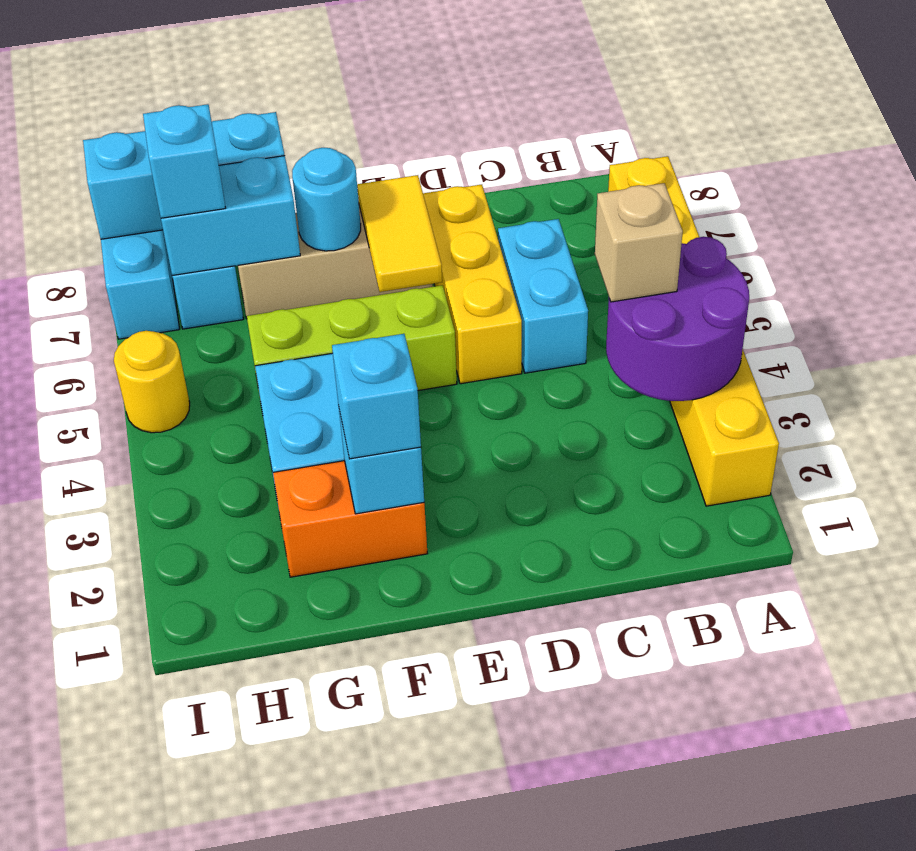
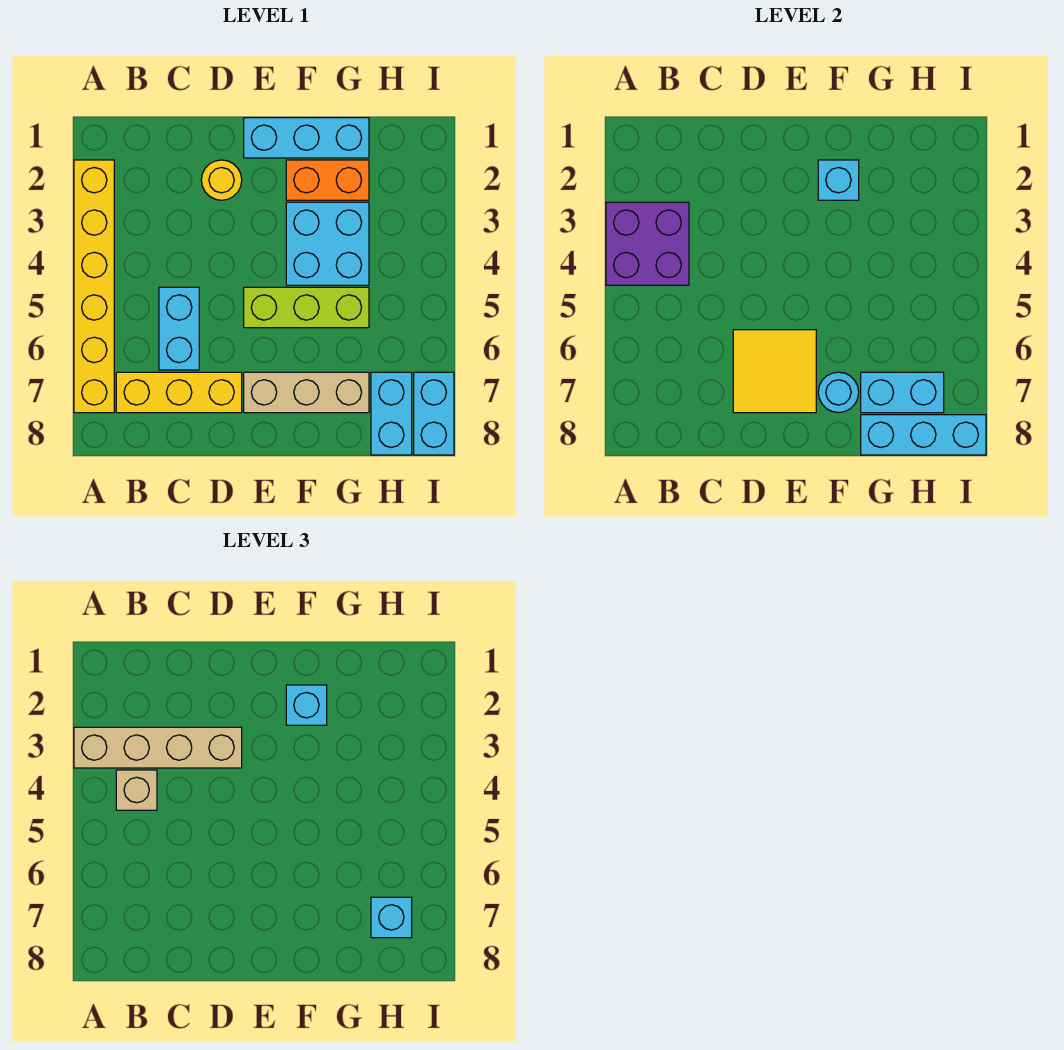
purple 2x2 round brick [606,237,749,401] -> purple 2x2 brick [606,202,689,285]
none -> tan 1x4 brick [74,727,242,768]
yellow 1x3 brick [423,185,522,384] -> yellow 1x3 brick turned to [116,372,242,413]
none -> cyan 1x3 brick [244,118,369,158]
yellow 1x2 tile [357,175,442,292] -> yellow 2x2 tile [733,330,816,413]
yellow 1x1 round brick [114,331,190,433] -> yellow 1x1 round brick moved to [201,160,242,200]

